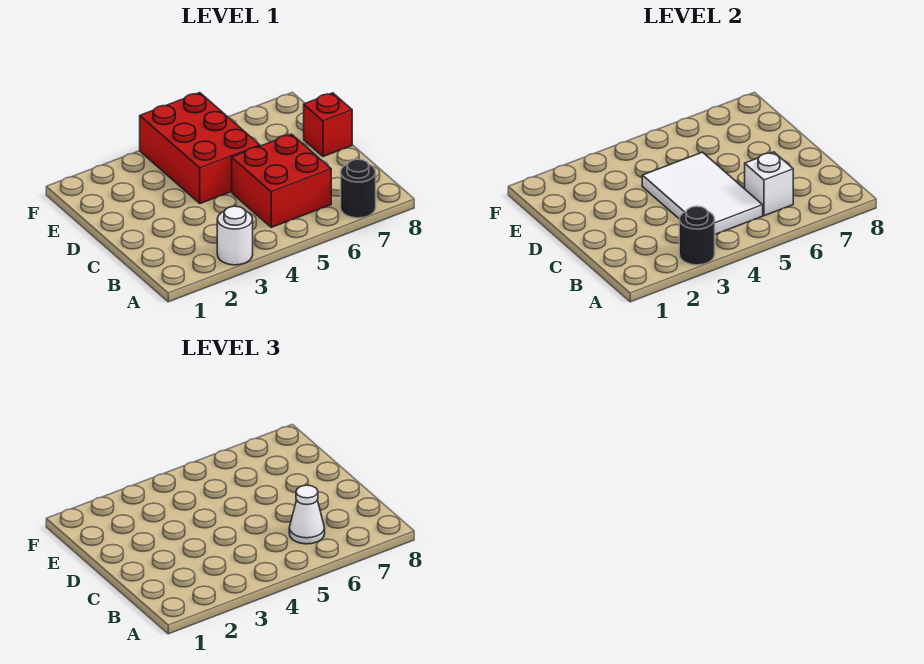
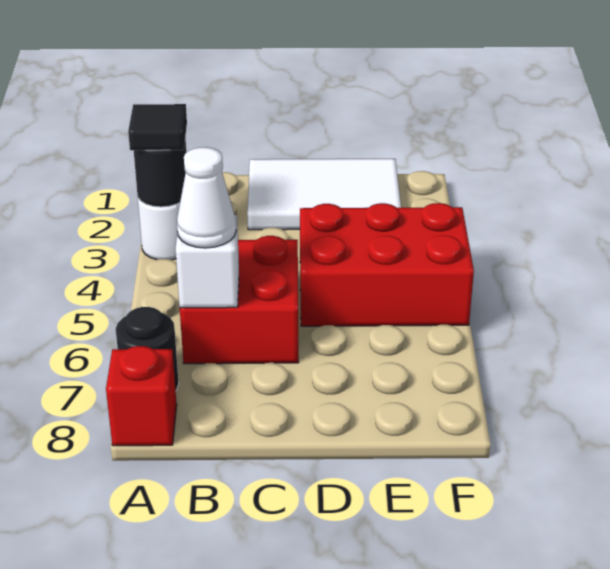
none -> black 1x1 tile [128,104,187,150]
white 2x3 tile [642,152,763,234] -> white 2x3 tile moved to [247,159,401,230]
red 1x1 brick [304,93,352,157] -> red 1x1 brick moved to [106,346,177,446]

